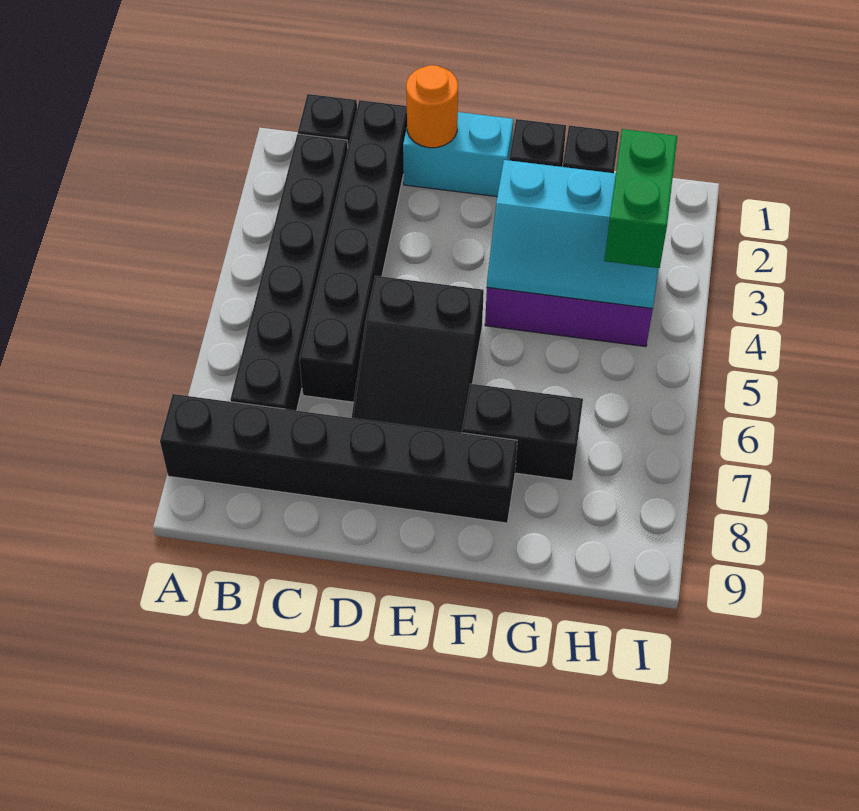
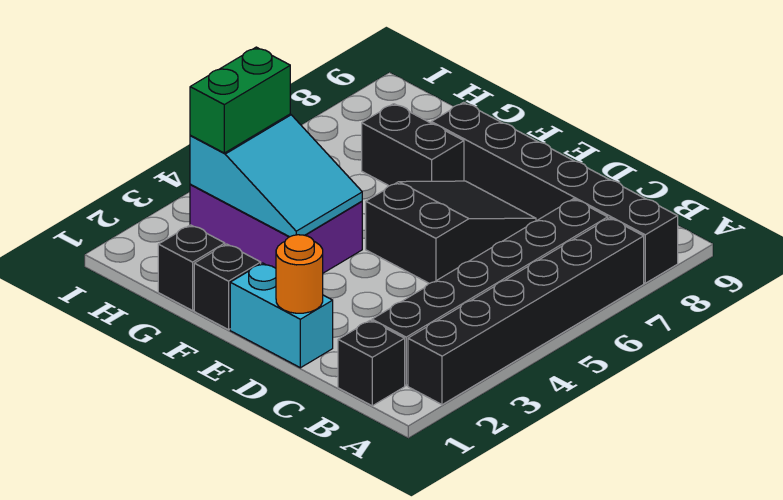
black 1x6 brick [299,100,407,402] -> black 1x6 brick moved to [408,218,644,405]
cyan 2x3 slope [487,160,659,309] -> cyan 2x3 slope turned to [190,114,362,237]

